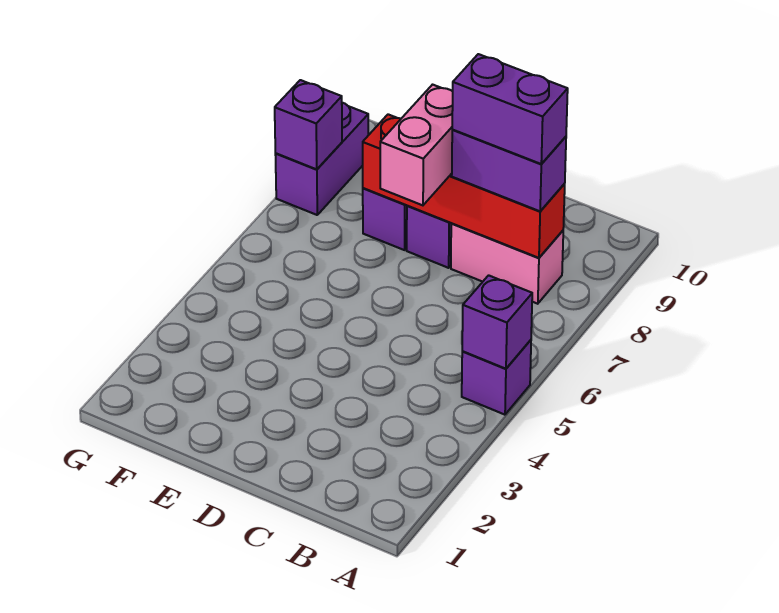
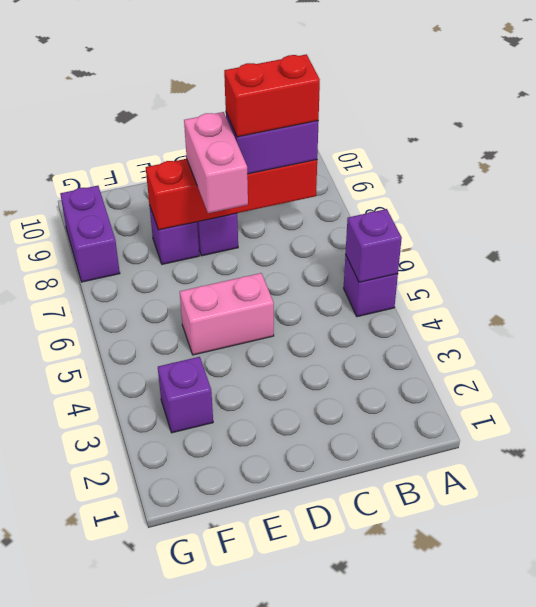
pink 1x2 brick [451,224,563,304] -> pink 1x2 brick moved to [180,273,274,355]
purple 1x2 brick [452,54,568,164] -> red 1x2 brick [224,54,320,137]
purple 1x1 brick [275,80,342,169] -> purple 1x1 brick moved to [158,357,213,433]

